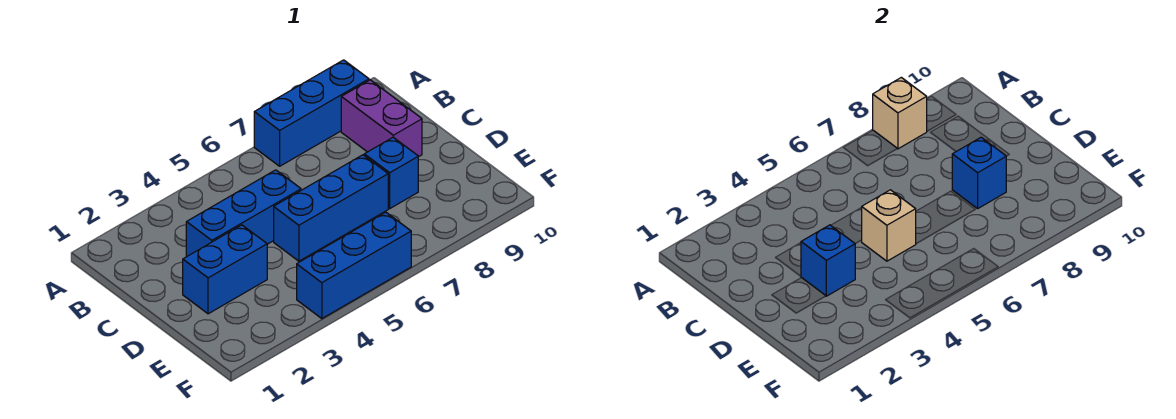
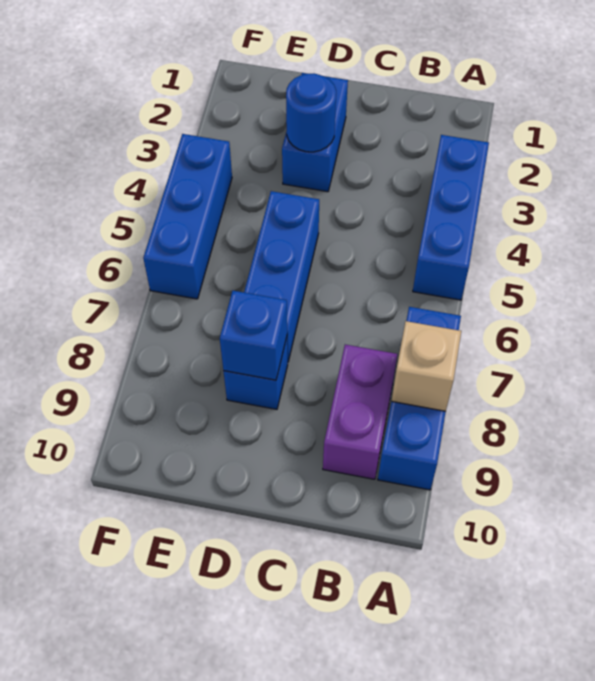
purple 1x2 brick [341,80,422,157] -> purple 1x2 brick turned to [323,345,397,479]
blue 1x3 brick [186,170,301,257] -> blue 1x3 brick moved to [413,135,489,300]
blue 1x1 brick [801,225,855,296] -> blue 1x1 round brick [286,73,336,152]
tan 1x1 brick [862,190,916,261] -> none

